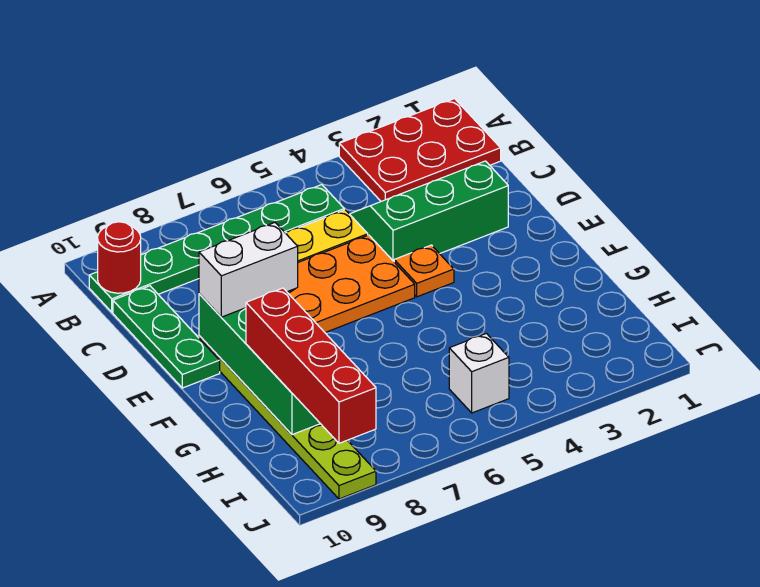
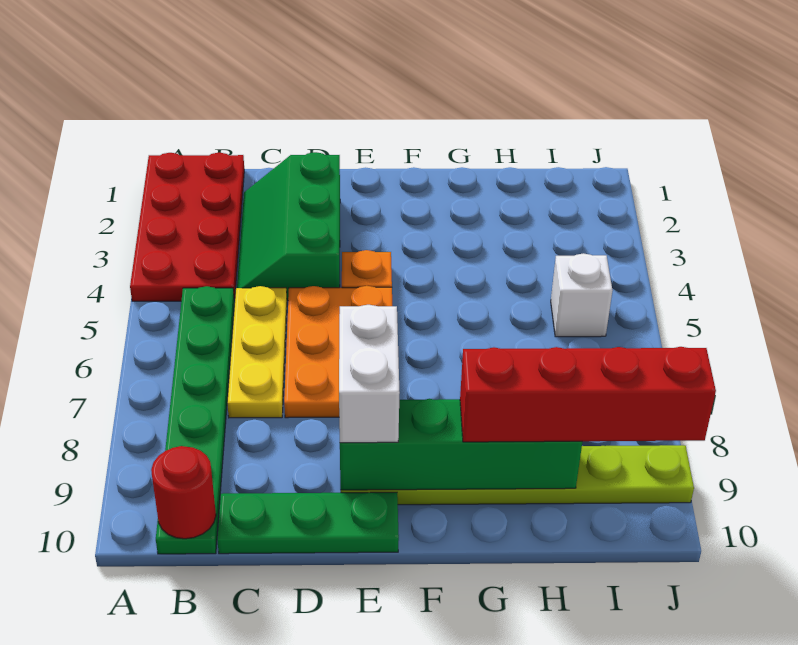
red 2x3 plate [339,99,501,201] -> red 2x4 plate [130,153,244,301]

